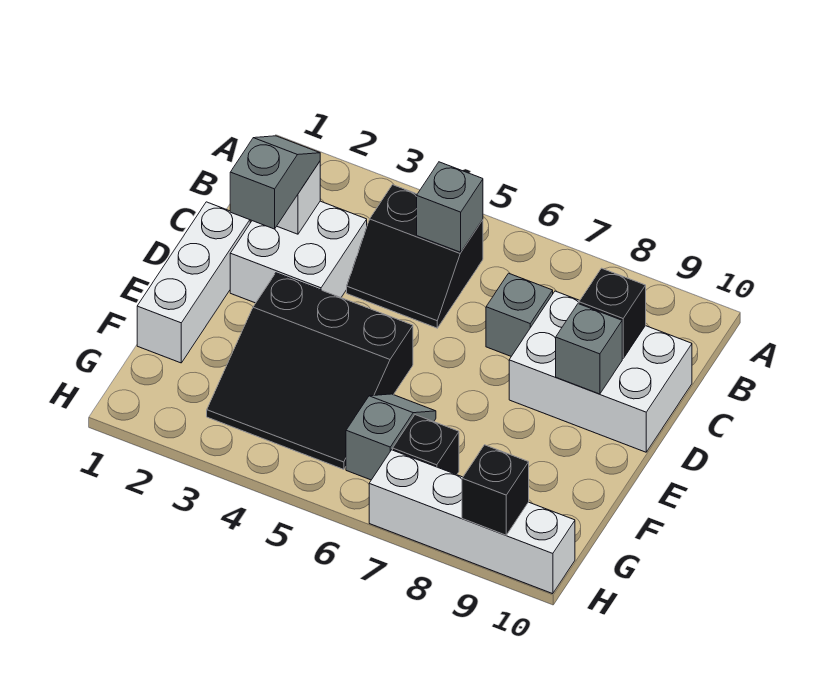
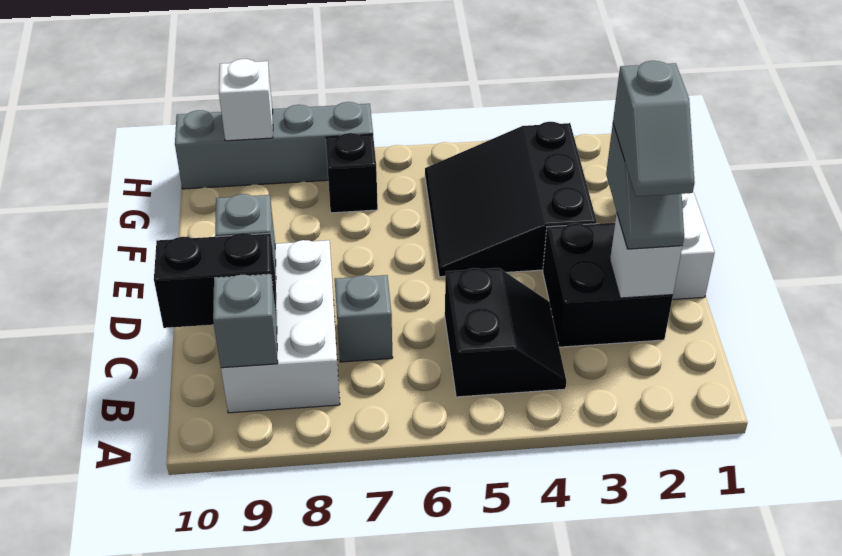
black 2x2 slope [347,185,483,328] -> black 2x2 slope turned to [445,268,567,397]
grey 1x1 brick [417,162,483,252] -> grey 1x1 brick moved to [213,274,278,368]
white 2x2 brick [230,201,367,303] -> black 2x2 brick [543,223,673,347]
white 2x3 brick [509,291,692,452] -> white 2x3 brick turned to [221,240,340,413]
black 1x1 brick [579,268,646,359] -> black 1x2 brick [154,233,277,328]
black 3x3 slope [207,273,413,469] -> black 3x3 slope turned to [425,122,597,277]
grey 1x2 slope [346,394,436,480] -> grey 1x2 slope moved to [613,61,695,196]
white 1x4 brick [369,450,575,594] -> grey 1x4 brick [175,102,373,189]
black 1x1 brick [462,445,529,535] -> white 1x1 brick [219,59,273,141]

